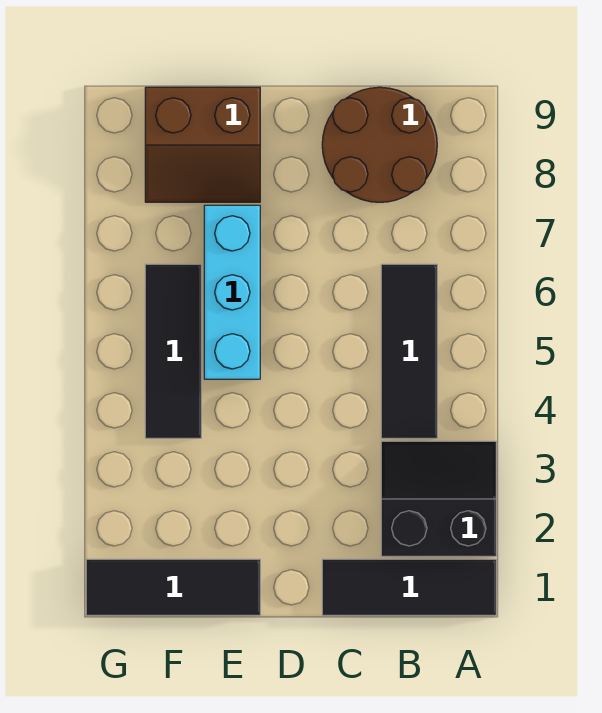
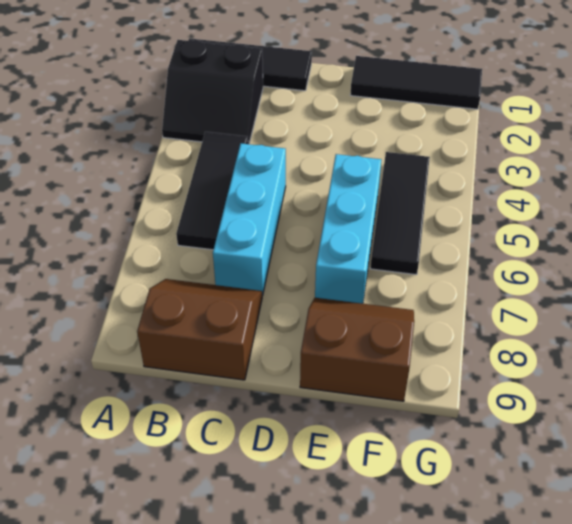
brown 2x2 round brick [322,87,437,202] -> brown 2x2 slope [137,279,262,380]
none -> cyan 1x3 brick [213,143,286,295]

